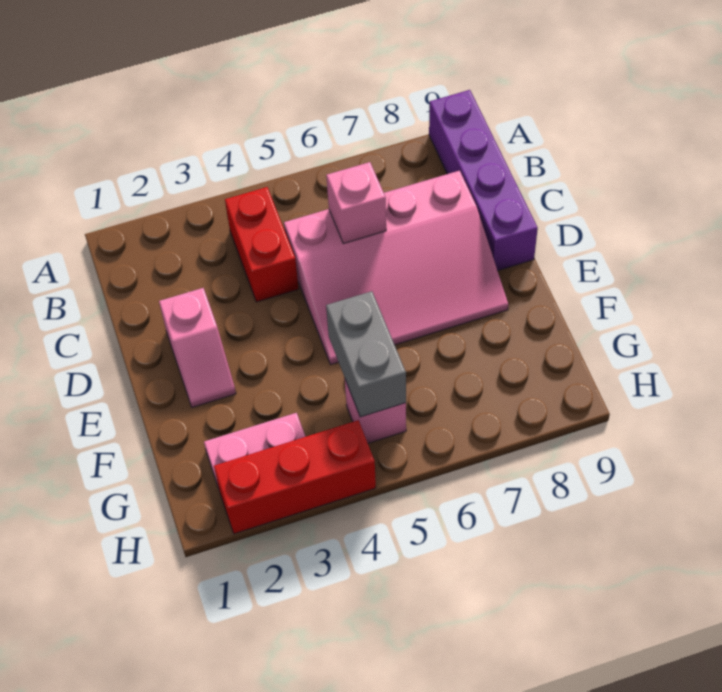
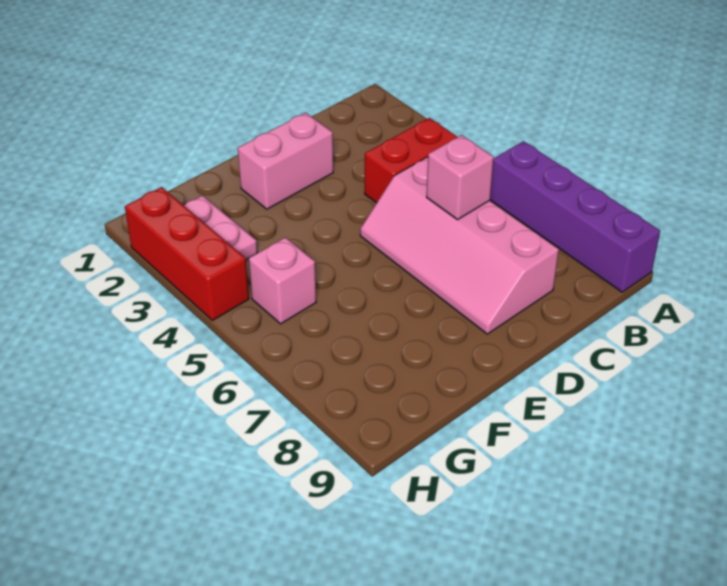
purple 1x4 brick [429,90,538,271] -> purple 1x4 brick turned to [490,141,660,292]
pink 3x4 slope [284,171,508,364] -> pink 2x4 slope [360,157,559,334]
pink 1x2 slope [159,288,236,407] -> pink 1x2 brick [238,113,333,209]
grey 1x2 brick [326,291,406,417] -> none

